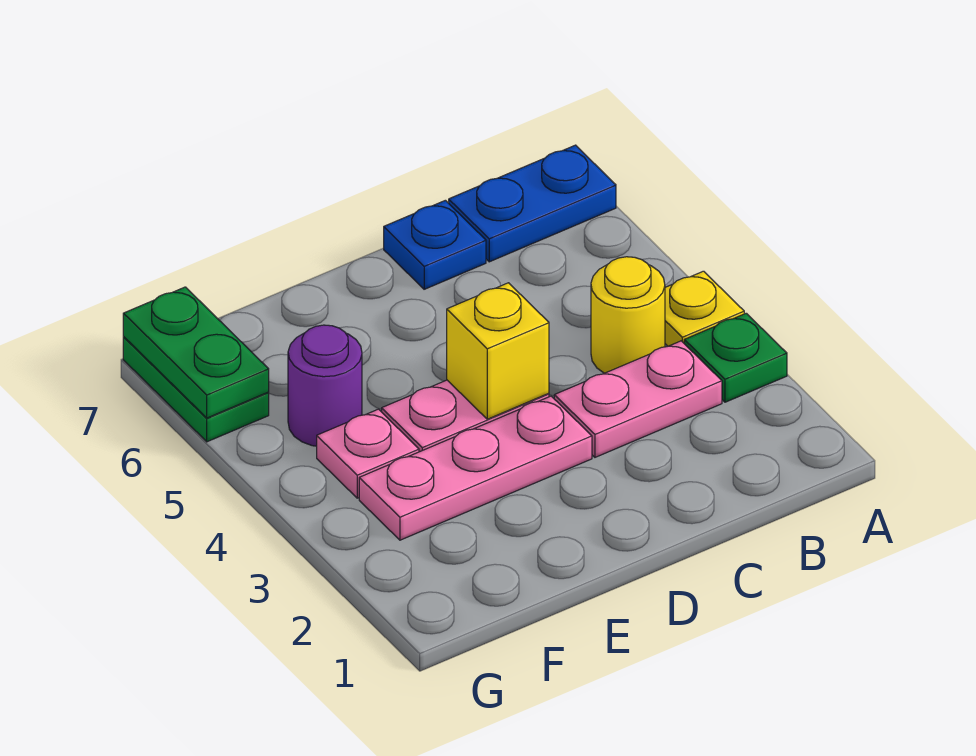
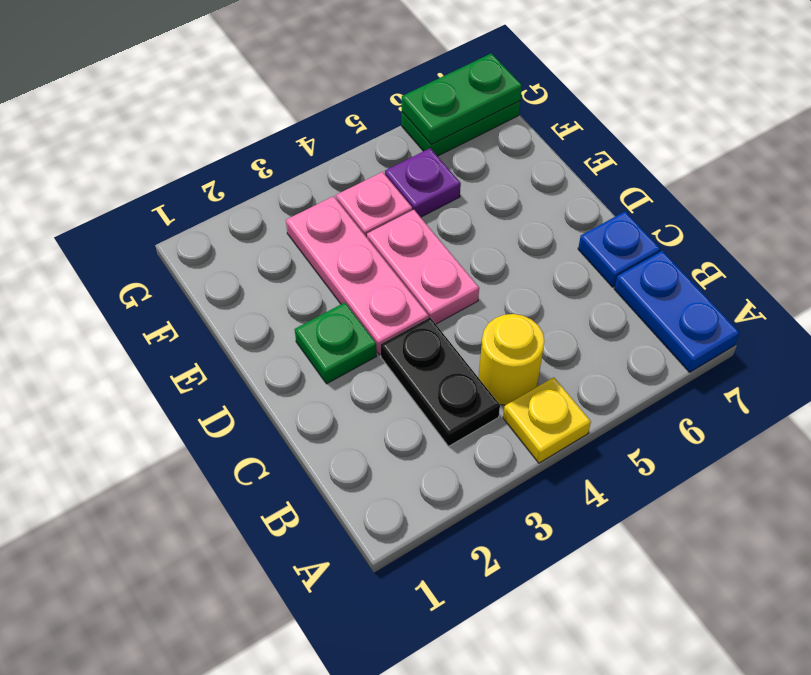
green 1x1 plate [684,313,787,402] -> green 1x1 plate moved to [295,303,377,384]
pink 1x2 plate [554,341,722,457] -> black 1x2 plate [381,318,500,446]
yellow 1x1 brick [447,283,549,419] -> none
purple 1x1 round brick [288,325,362,446] -> purple 1x1 plate [385,148,461,217]

